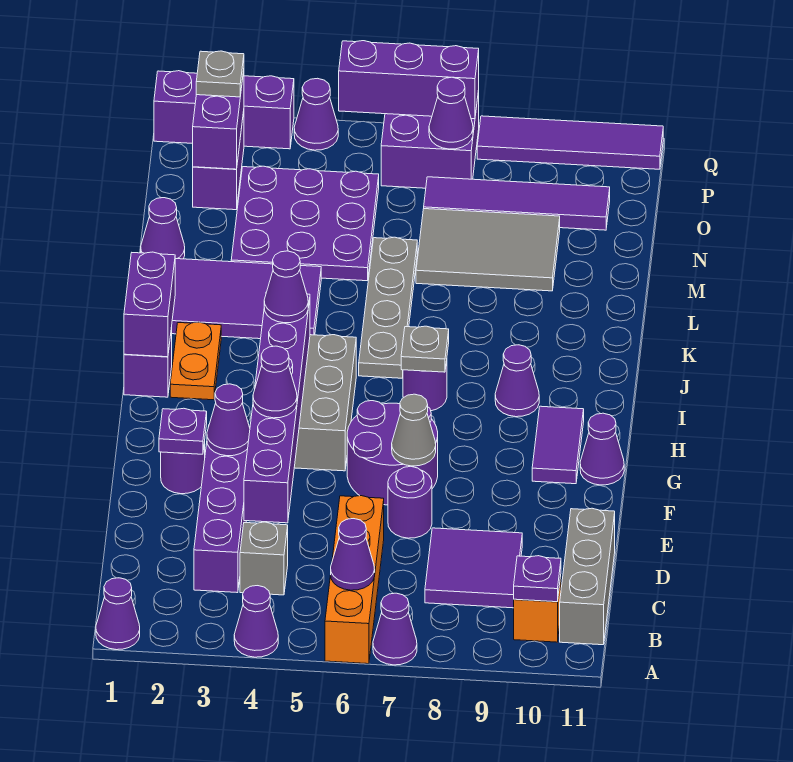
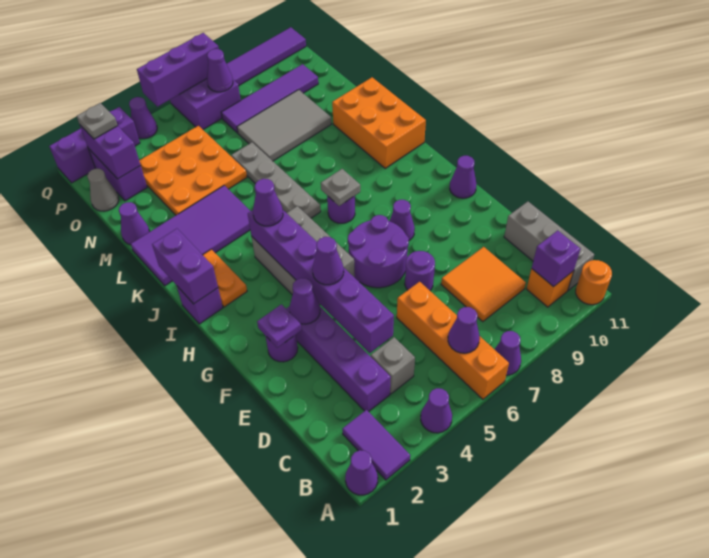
none -> orange 1x1 round brick [576,260,612,305]
purple 1x1 plate [514,556,561,602] -> purple 1x1 brick [532,230,580,287]
purple 2x2 tile [425,528,522,608] -> orange 2x2 tile [441,247,526,322]
grey 1x1 cone [392,394,436,466] -> grey 1x1 cone moved to [87,169,119,211]
purple 1x2 tile [532,406,584,484] -> purple 1x2 tile moved to [342,410,410,480]
purple 1x1 cone [495,345,539,417] -> purple 1x1 cone moved to [390,200,415,240]
none -> orange 2x3 brick [332,77,426,168]
purple 3x3 plate [231,166,379,281] -> orange 3x3 plate [139,126,247,215]

